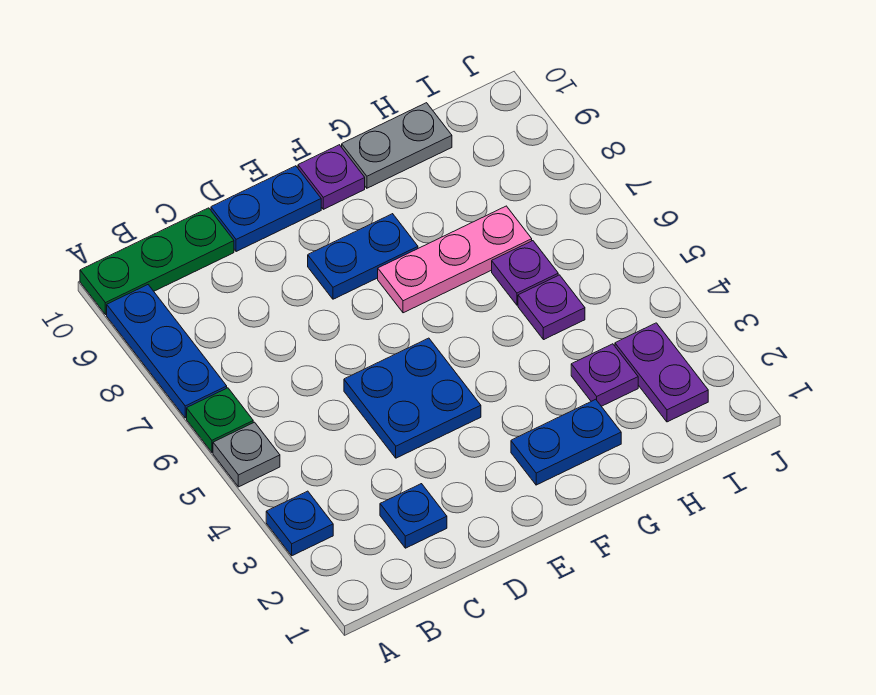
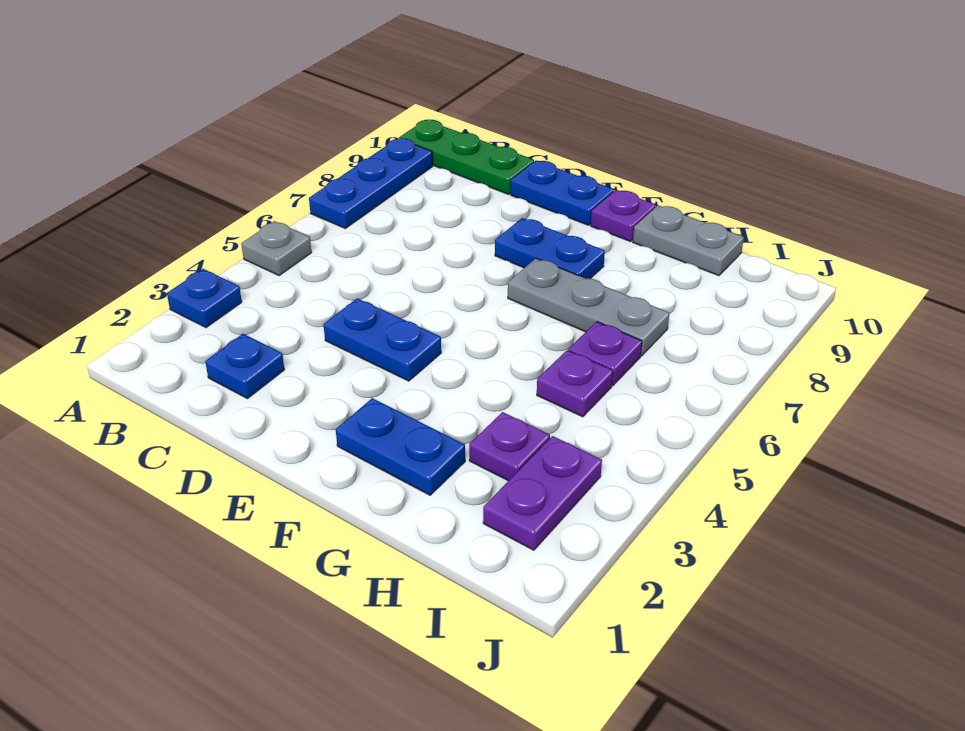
green 1x1 plate [187,388,253,452] -> none
blue 2x2 plate [344,338,481,458] -> blue 1x2 plate [323,298,441,381]
pink 1x3 plate [378,206,532,313] -> grey 1x3 plate [508,258,669,356]

